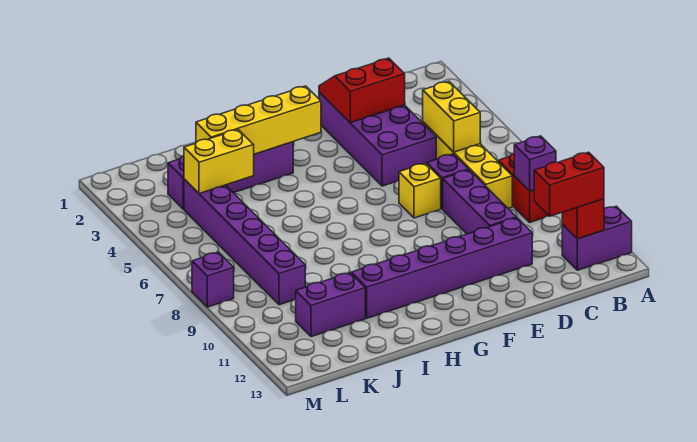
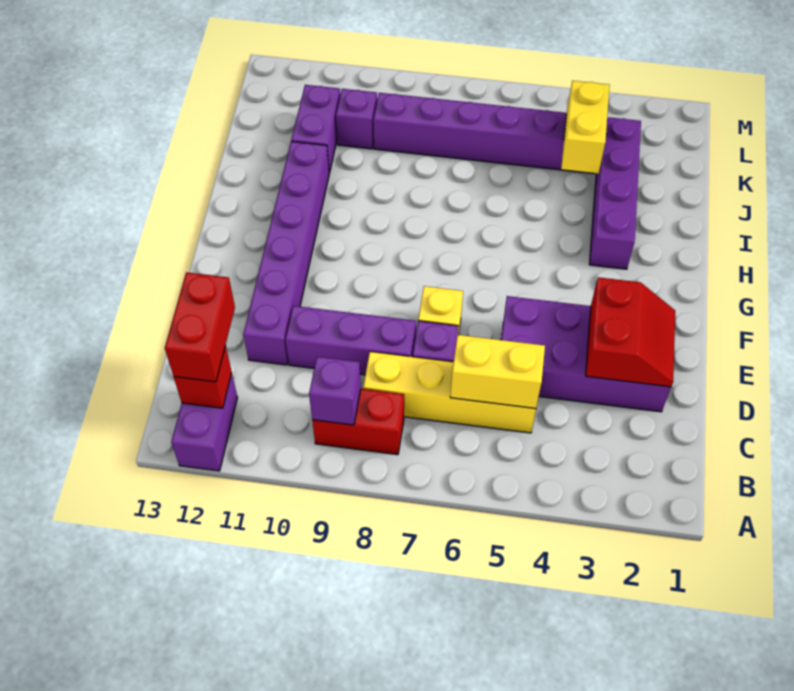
yellow 1x4 brick [196,86,321,154] -> none
purple 1x1 brick [192,252,234,307] -> purple 1x1 brick moved to [336,89,377,149]

